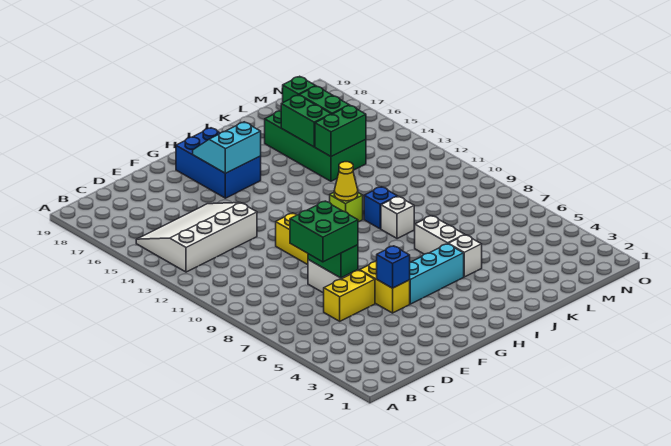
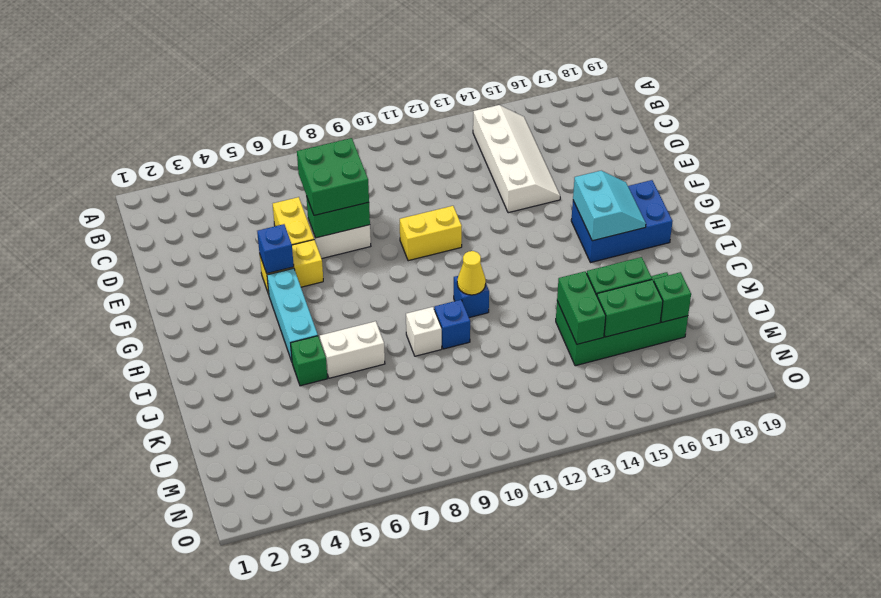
white 3x4 slope [136,203,257,272] -> white 2x4 slope [473,105,560,213]
lime 1x1 brick [330,193,363,222] -> blue 1x1 brick [454,276,489,318]
white 1x1 brick [449,235,482,277] -> green 1x1 brick [290,336,327,386]

